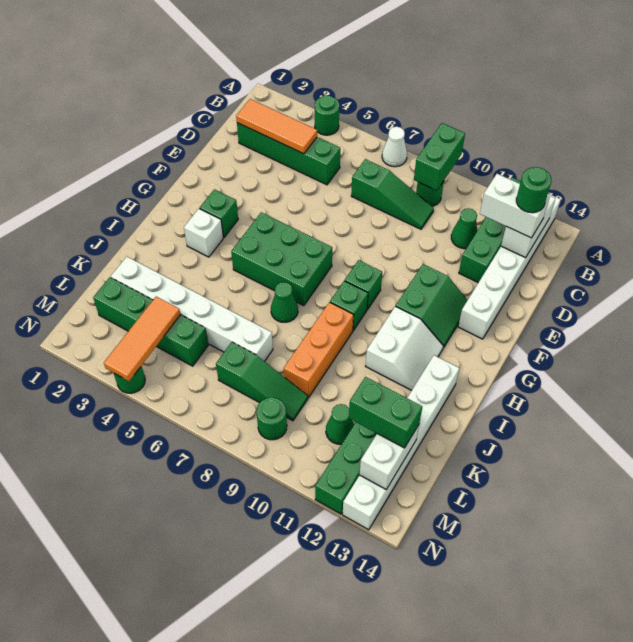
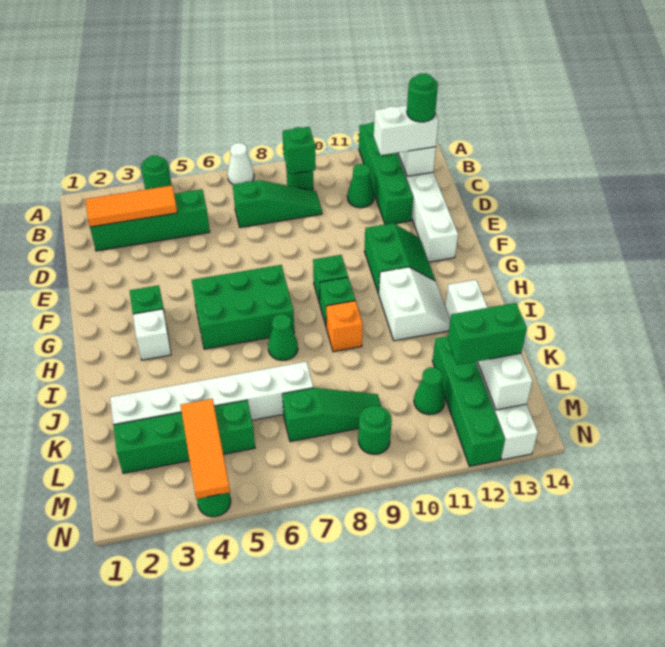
green 1x2 brick [414,123,465,191] -> green 1x1 brick [283,127,316,174]
orange 1x3 brick [284,302,354,397] -> orange 1x1 brick [326,301,363,352]

